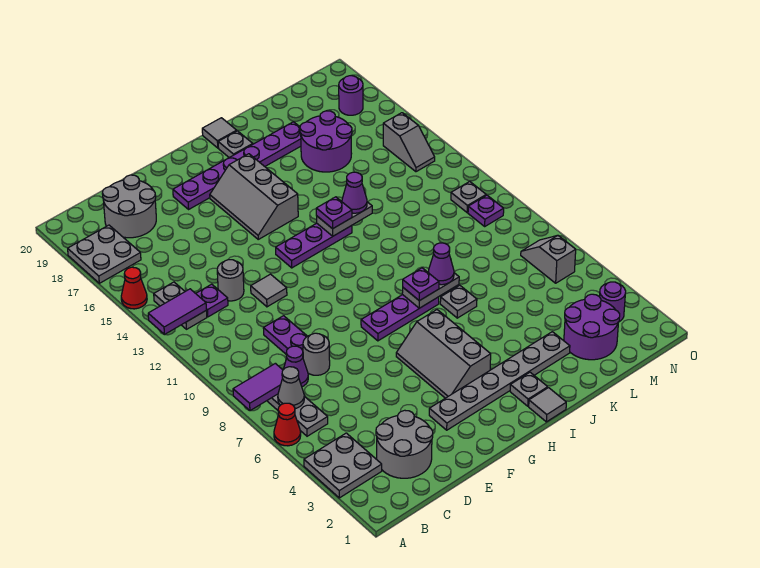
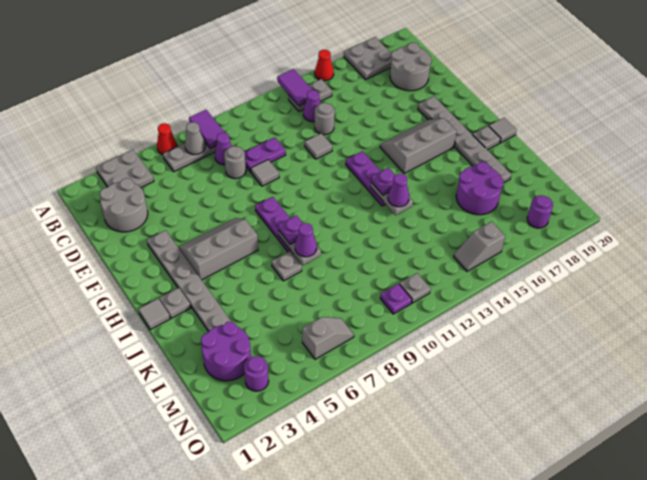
purple 1x1 plate [196,284,228,317] -> purple 1x1 cone [303,90,321,122]
none -> grey 1x1 tile [251,160,279,186]
purple 1x6 plate [173,122,301,209] -> grey 1x6 plate [418,96,511,183]

